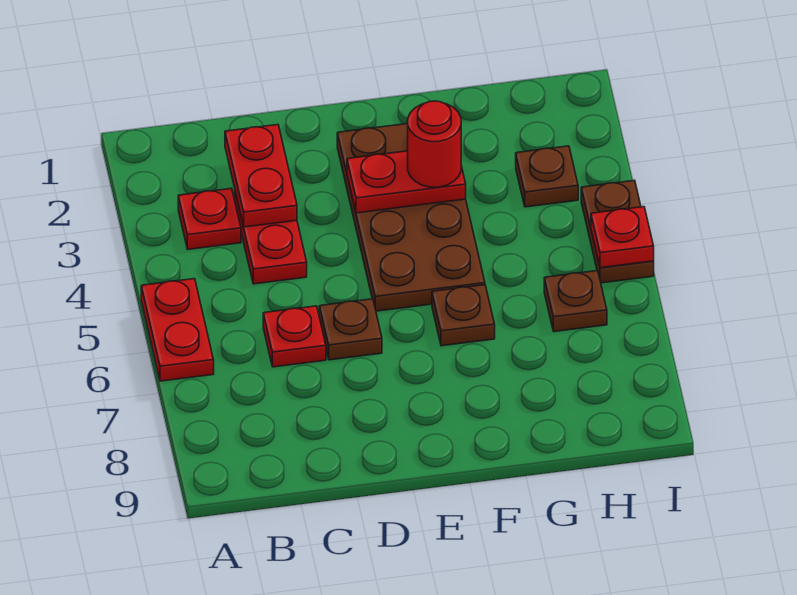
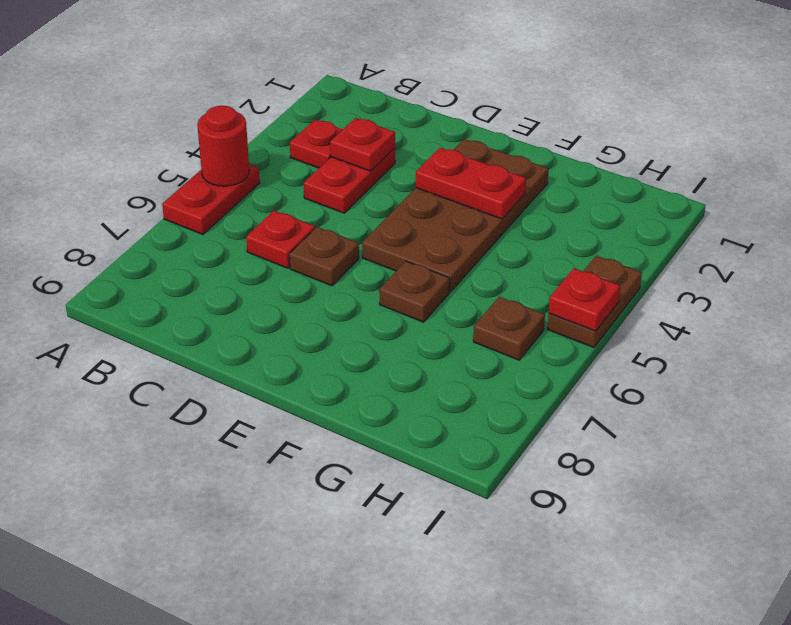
red 1x2 plate [225,125,297,227] -> red 1x1 plate [330,118,395,171]
red 1x1 round brick [408,101,461,187] -> red 1x1 round brick moved to [197,106,249,186]
brown 1x1 plate [516,146,578,207] -> none

